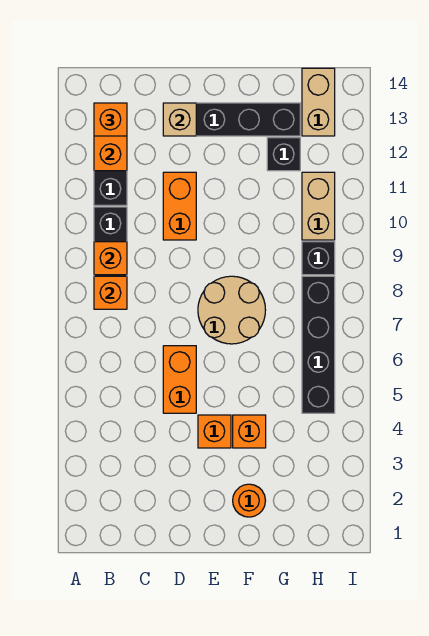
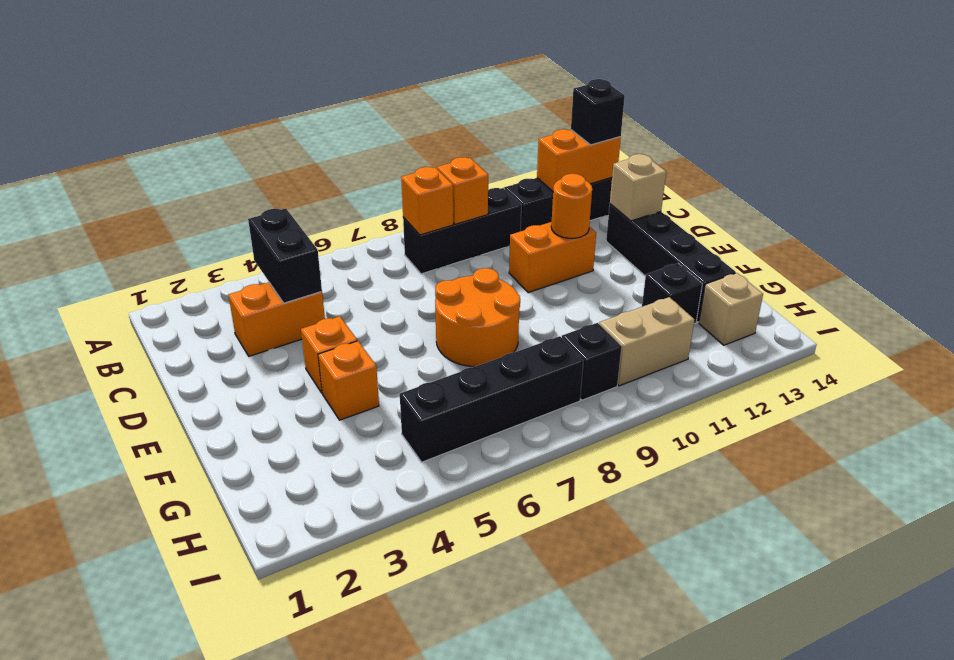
none -> black 1x2 brick [248,209,322,303]
orange 1x1 brick [94,103,127,136] -> black 1x1 brick [571,79,625,145]
orange 1x2 brick [163,346,196,413] -> orange 1x2 brick moved to [228,282,325,356]
tan 2x2 round brick [198,276,266,344] -> orange 2x2 round brick [435,268,520,367]
orange 1x1 round brick [233,484,266,517] -> orange 1x1 round brick moved to [551,174,592,238]
tan 1x2 brick [302,68,335,136] -> tan 1x1 brick [699,273,763,345]

